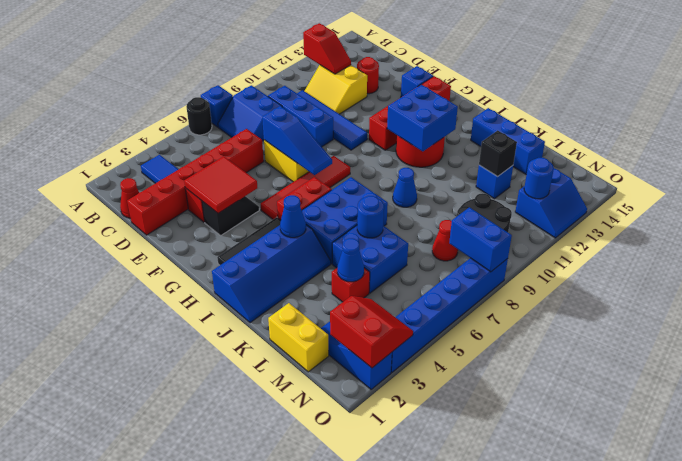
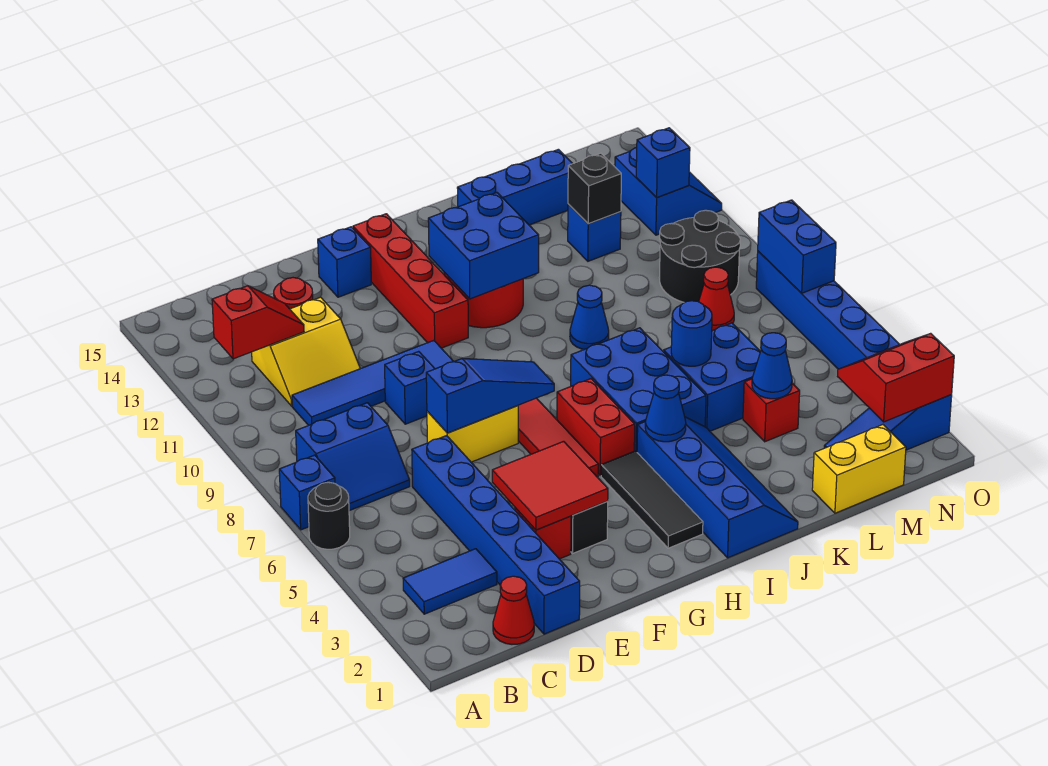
blue 1x3 brick [268,86,333,147] -> blue 1x1 brick [385,351,435,424]
red 1x6 brick [127,129,264,235] -> blue 1x6 brick [412,436,580,634]
blue 1x2 brick [449,207,512,272] -> blue 1x2 brick turned to [758,200,836,293]
blue 1x1 round brick [524,158,554,199] -> blue 1x1 brick [636,128,690,198]

